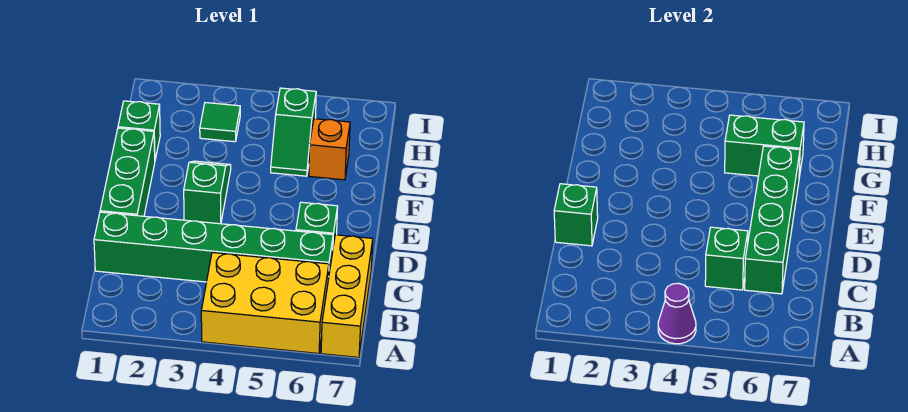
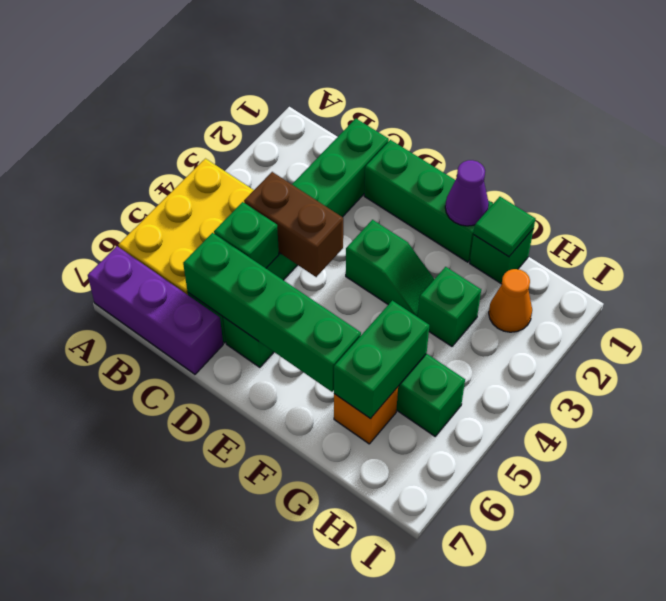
purple 1x1 cone [658,283,696,344] -> purple 1x1 cone moved to [445,160,489,226]
yellow 1x3 brick [321,235,373,357] -> purple 1x3 brick [88,246,223,374]
none -> brown 1x2 brick [244,172,343,277]
green 1x1 brick [554,184,598,246] -> green 1x1 brick moved to [418,267,481,346]
none -> orange 1x1 cone [489,269,532,332]
green 1x1 tile [200,103,240,142] -> green 1x1 tile moved to [474,197,536,257]

